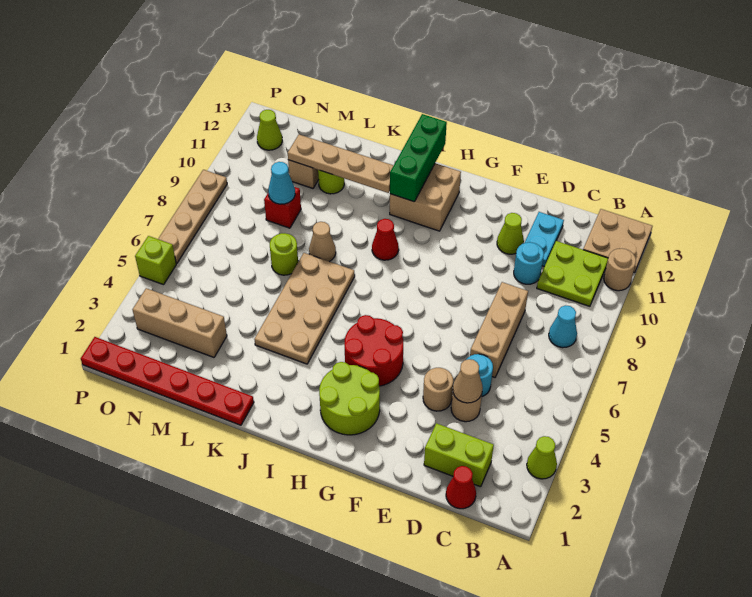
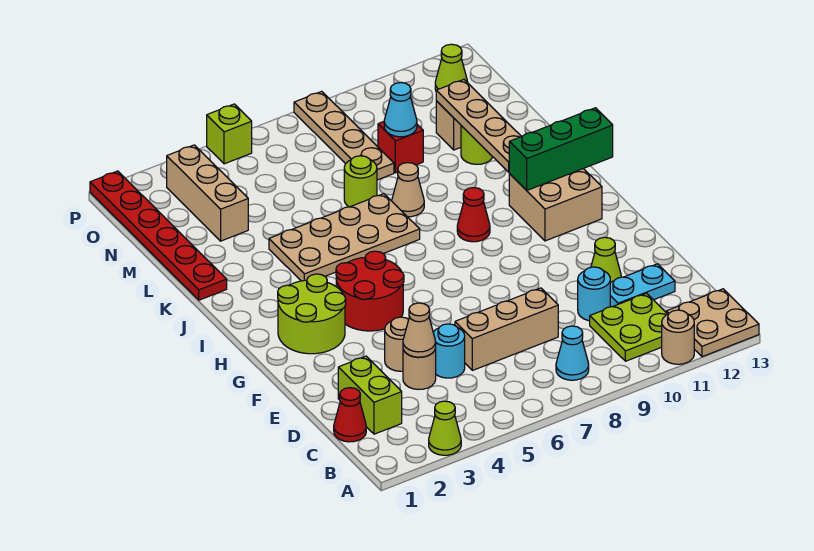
tan 1x4 plate [158,170,227,263] -> tan 1x4 plate turned to [294,91,394,180]

